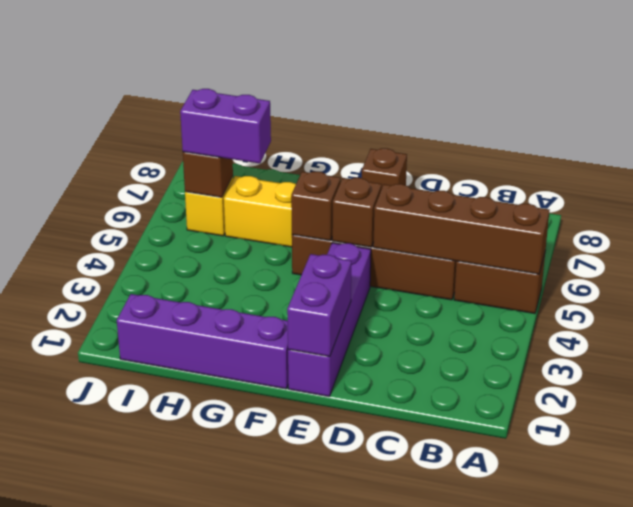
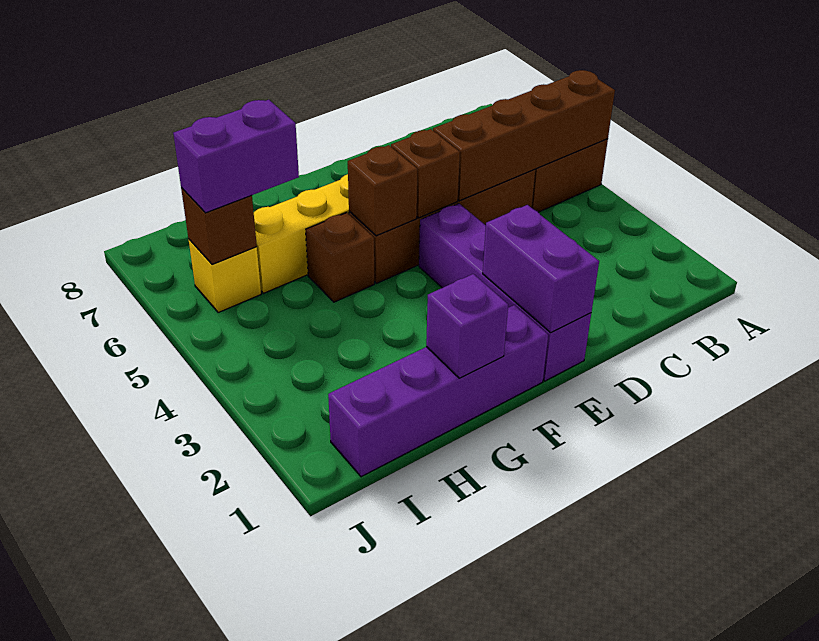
brown 1x1 brick [362,148,407,189] -> brown 1x1 brick moved to [306,213,374,302]
none -> purple 1x1 brick [426,274,508,378]

